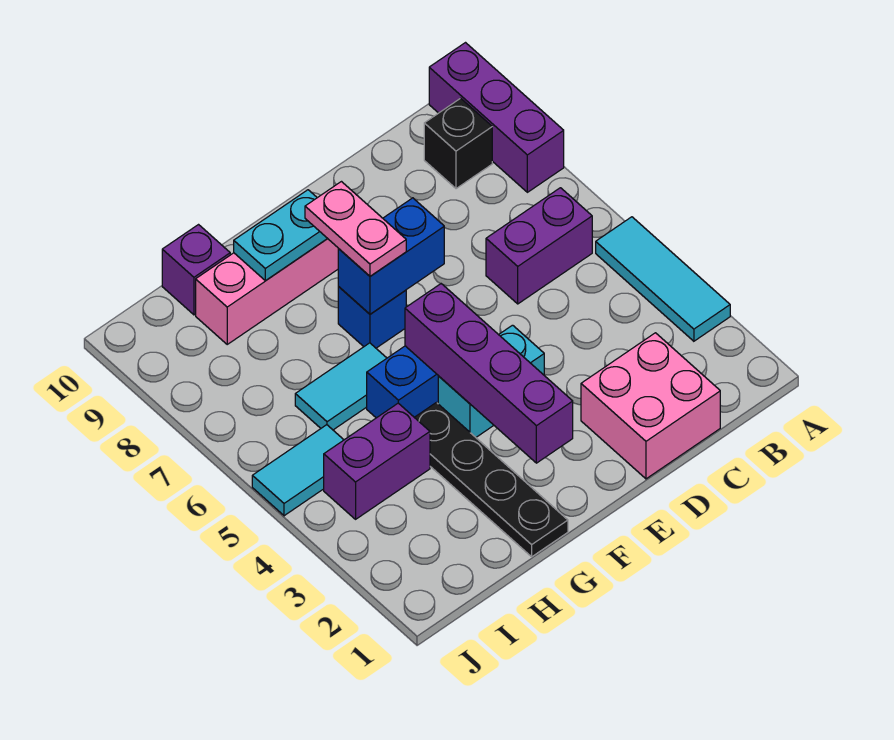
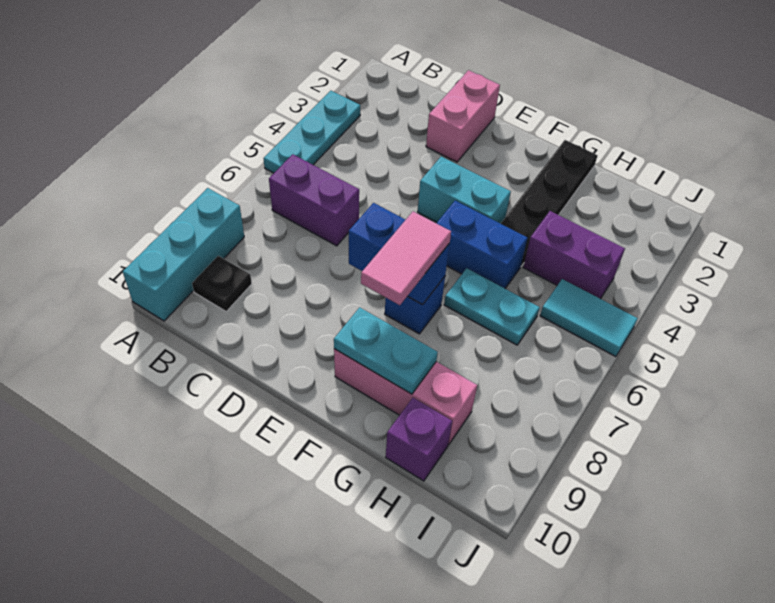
cyan 1x3 tile [596,217,730,341] -> cyan 1x3 plate [263,91,360,173]
purple 1x3 brick [429,43,564,192] -> cyan 1x3 brick [123,188,244,321]
black 1x1 brick [424,98,492,189] -> black 1x1 plate [192,256,252,311]
pink 2x2 brick [581,333,720,479] -> pink 1x2 brick [426,70,500,162]
purple 1x4 brick [405,284,573,463] -> none
pink 1x2 plate [305,182,406,276] -> pink 1x2 tile [361,211,451,305]
cyan 1x2 tile [295,343,387,430] -> cyan 1x2 plate [444,268,540,345]

